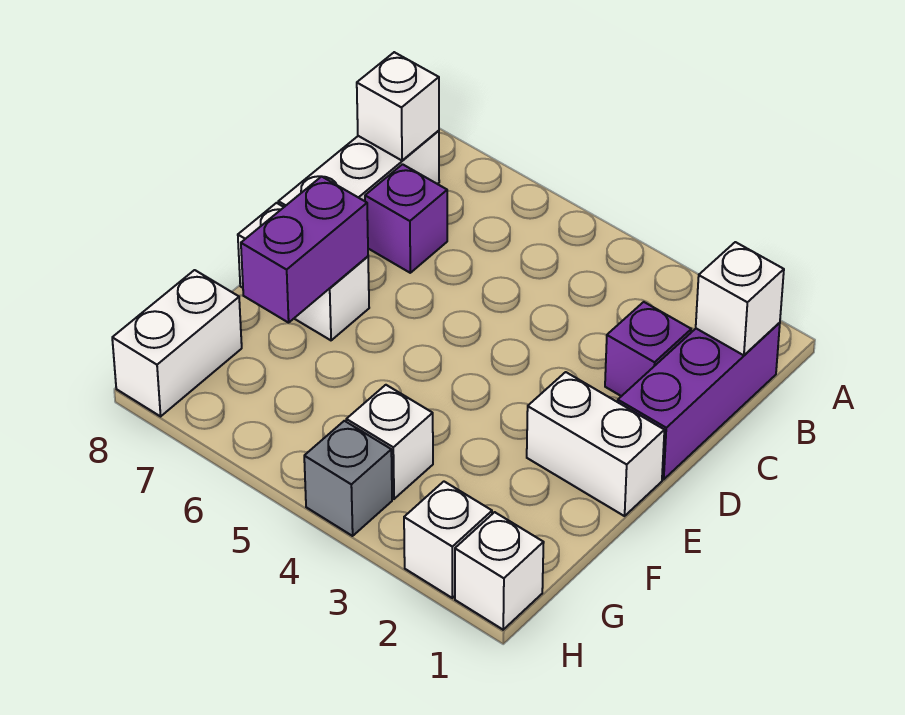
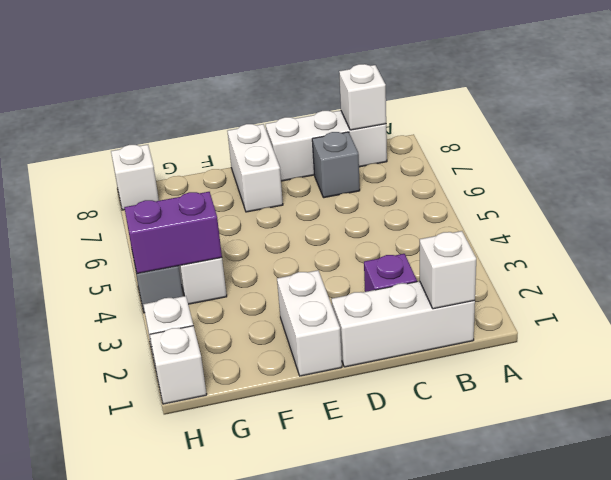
purple 1x3 brick [618,323,780,479] -> white 1x3 brick [331,281,475,367]
purple 1x1 brick [365,164,447,273] -> grey 1x1 brick [312,132,360,198]
purple 1x2 brick [241,176,368,323] -> purple 1x2 brick moved to [124,192,222,274]
white 1x2 brick [112,270,242,416] -> white 1x1 brick [111,145,159,210]

